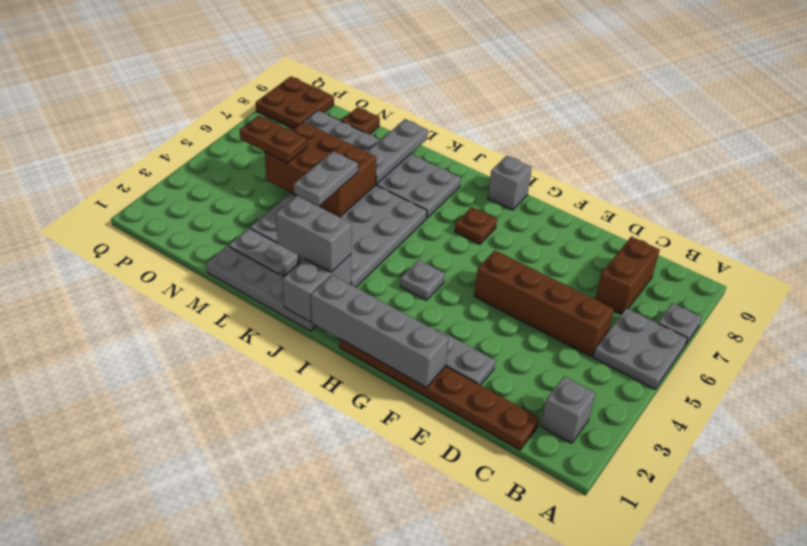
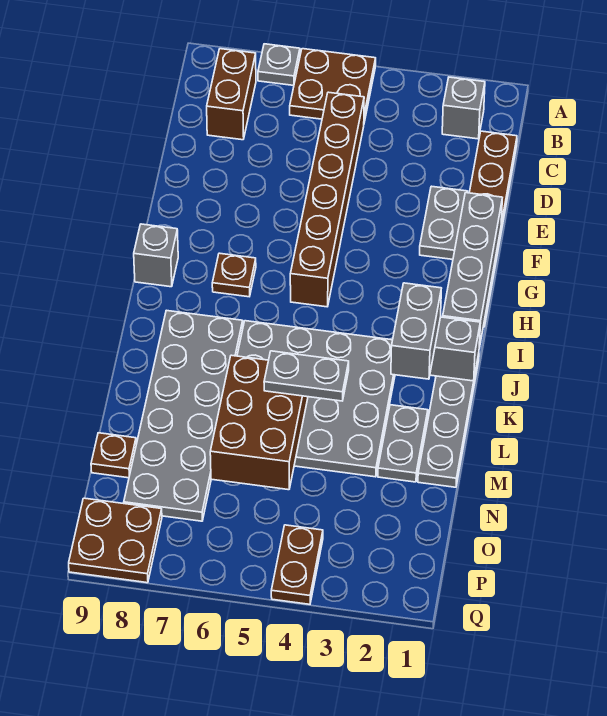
grey 2x2 plate [593,308,687,389] -> brown 2x2 plate [290,49,376,122]
brown 1x4 brick [474,250,614,357] -> brown 1x6 brick [290,92,364,307]
brown 1x2 brick [595,237,660,314] -> brown 1x2 brick turned to [207,49,256,140]
grey 1x1 plate [400,260,445,300] -> none
grey 1x3 plate [367,120,428,184] -> none
brown 1x2 plate [240,115,307,163] -> brown 1x2 plate moved to [271,525,323,604]

